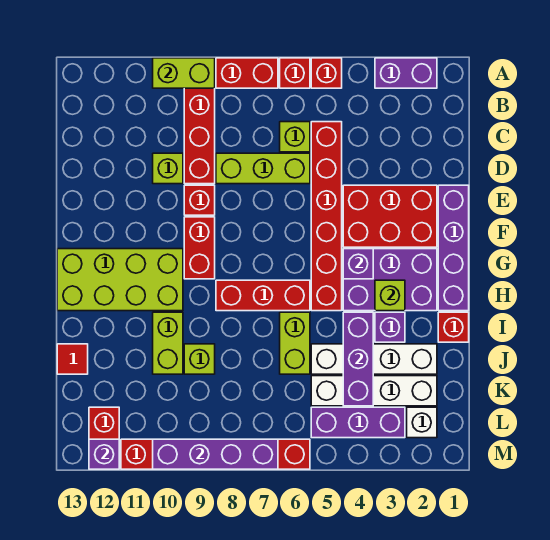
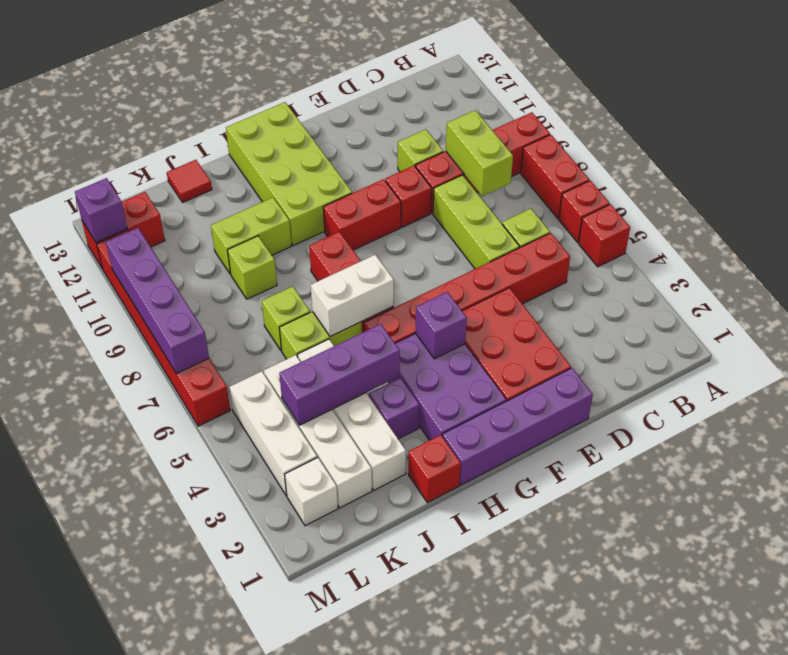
purple 1x2 brick [375,58,437,88] -> none
lime 1x2 brick [153,58,215,88] -> lime 1x2 brick moved to [446,110,513,196]
lime 1x1 brick [375,280,405,311] -> lime 1x1 brick moved to [262,286,310,351]
none -> white 1x2 brick [311,255,394,336]
purple 1x3 brick [311,407,405,438] -> white 1x3 brick [229,371,317,496]

